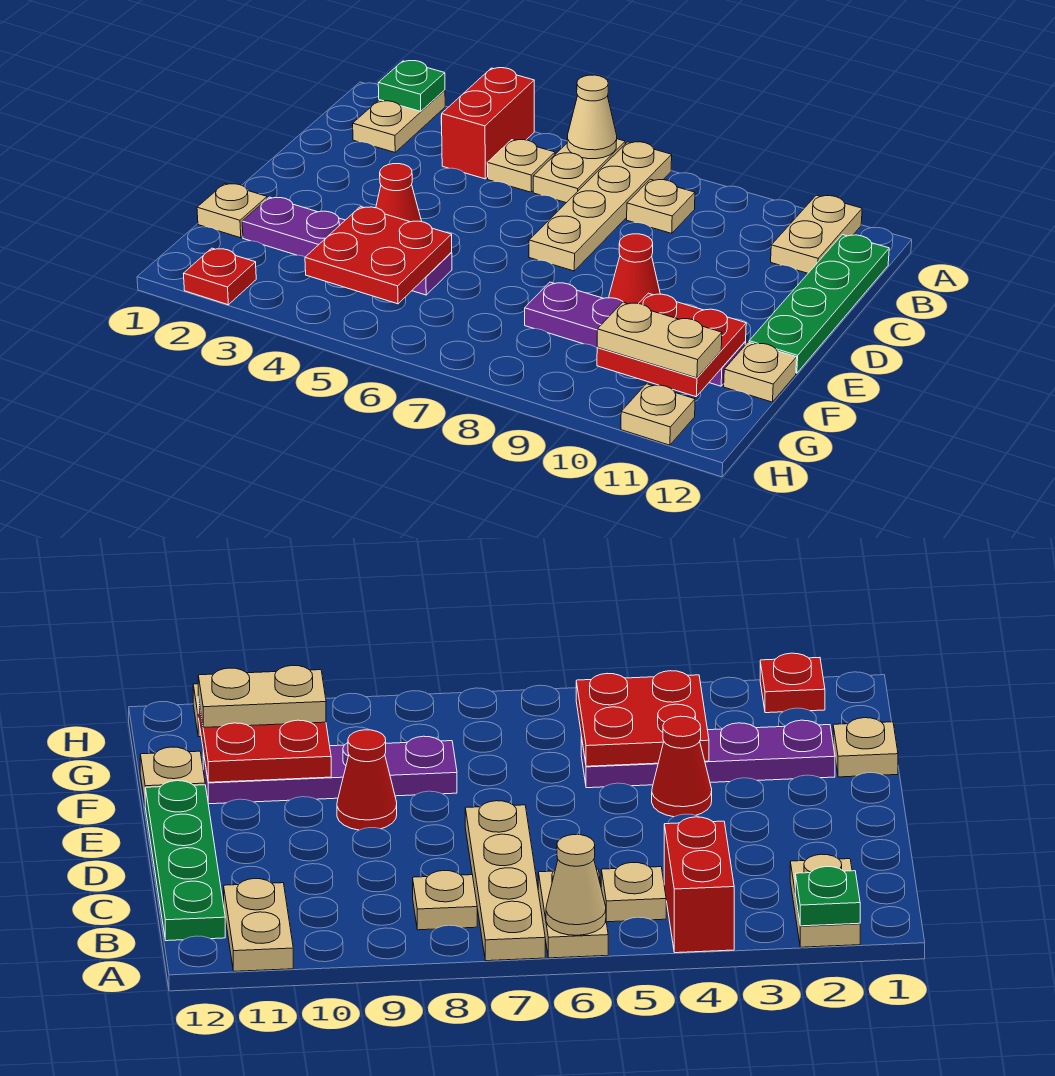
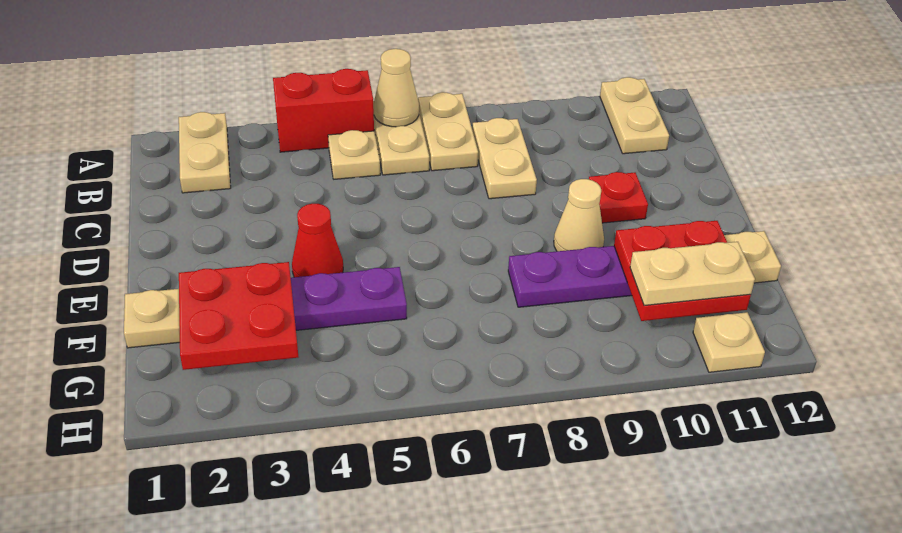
green 1x1 plate [378,61,445,111] -> none
red 1x2 brick [442,68,534,179] -> red 1x2 brick turned to [273,69,374,152]
tan 1x4 plate [529,142,672,271] -> tan 1x2 plate [418,92,478,171]
tan 1x1 plate [627,179,695,233] -> tan 1x2 plate [472,118,537,199]
green 1x4 plate [749,235,889,373] -> none
red 1x1 cone [609,234,660,304] -> tan 1x1 cone [554,179,604,251]
red 2x2 plate [305,207,452,304] -> red 2x2 plate moved to [179,262,298,370]
red 1x1 plate [183,248,256,305] -> red 1x1 plate moved to [589,172,648,223]

